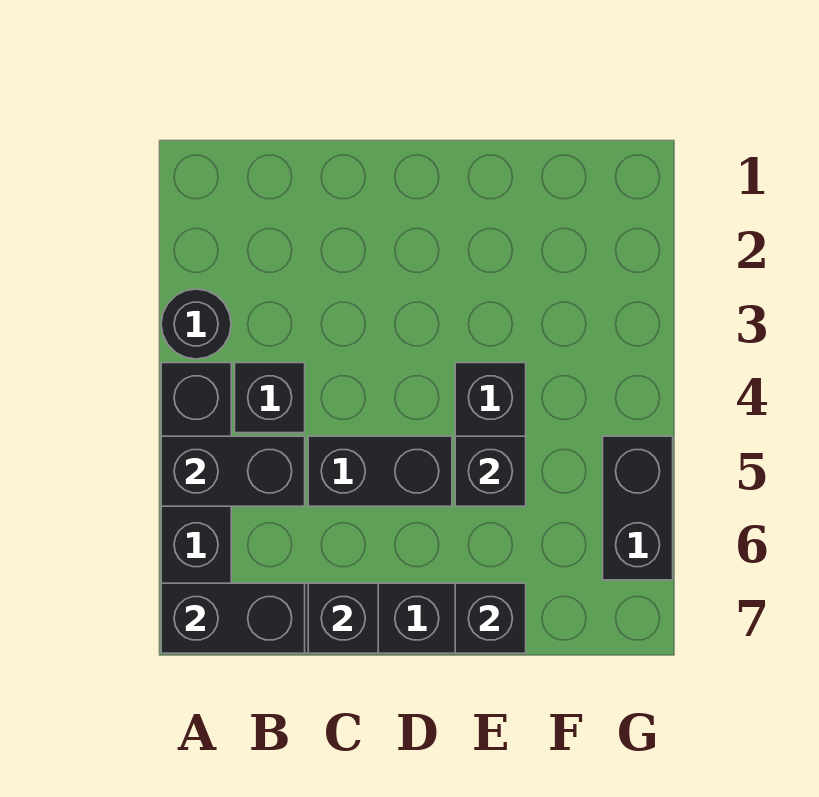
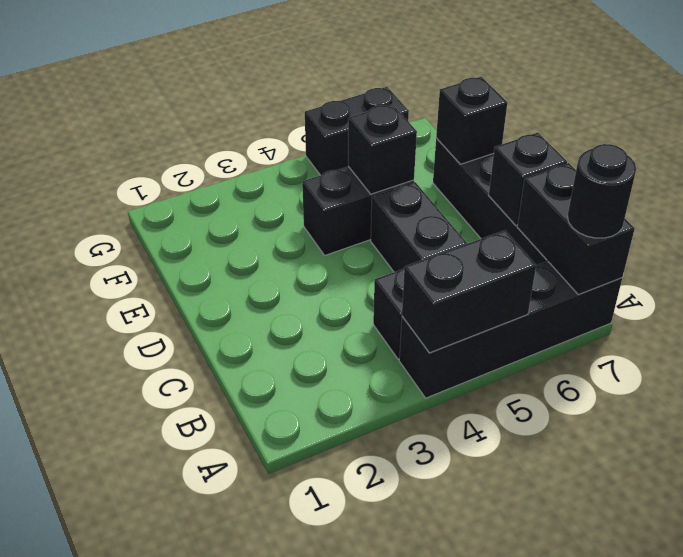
black 1x1 round brick [161,289,231,359] -> black 1x1 round brick moved to [567,144,636,238]
black 1x2 brick [161,436,305,506] -> black 1x2 brick turned to [402,230,536,353]

